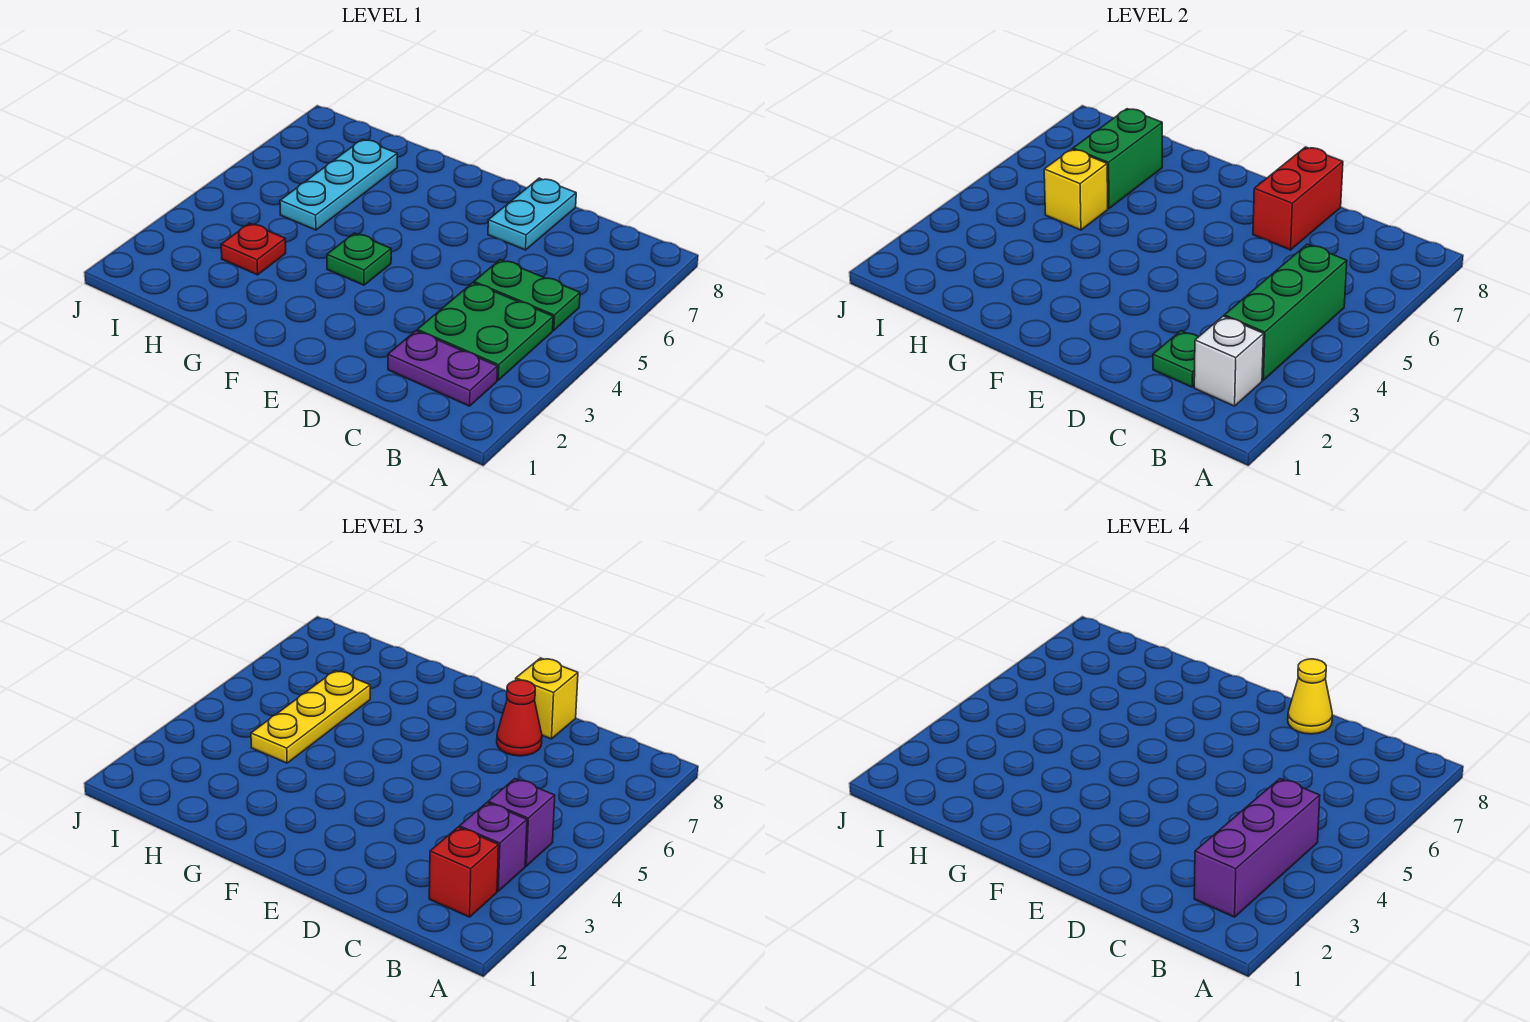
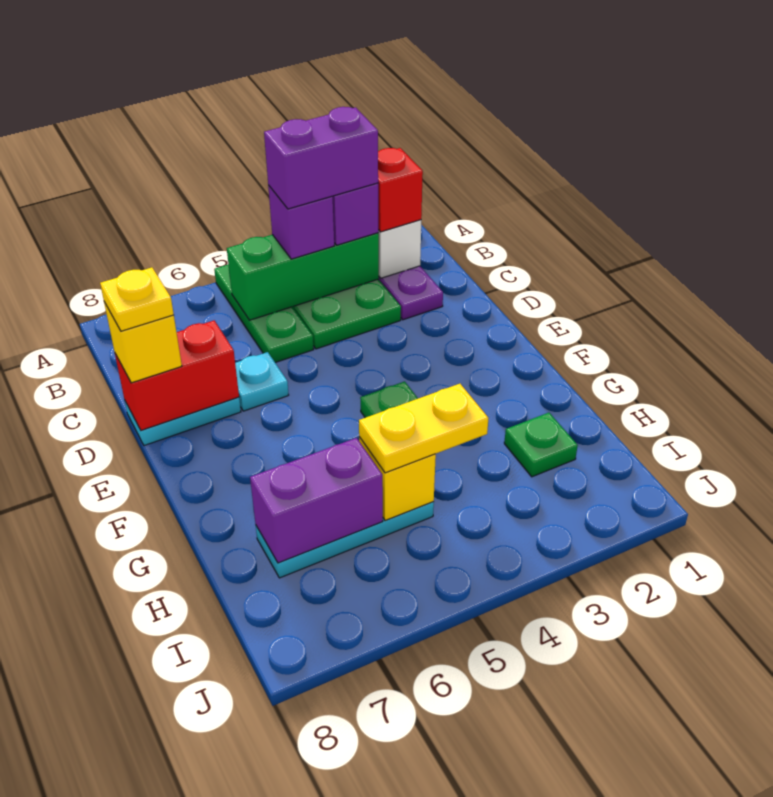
purple 1x3 brick [1194,779,1320,917] -> purple 1x2 brick [264,107,378,209]
green 1x2 plate [474,260,580,330] -> green 1x3 plate [214,265,314,363]
green 1x1 plate [1153,331,1198,387] -> green 1x1 plate moved to [504,413,578,477]
none -> cyan 1x1 plate [235,352,289,411]
red 1x1 cone [497,680,542,756] -> none
yellow 1x1 cone [1288,659,1332,734] -> yellow 1x1 plate [100,267,174,331]
red 1x1 plate [221,223,286,275] -> none
yellow 1x3 plate [251,671,370,763] -> yellow 1x2 plate [359,384,488,473]
green 1x2 brick [1073,109,1162,208] -> purple 1x2 brick [250,438,383,563]

